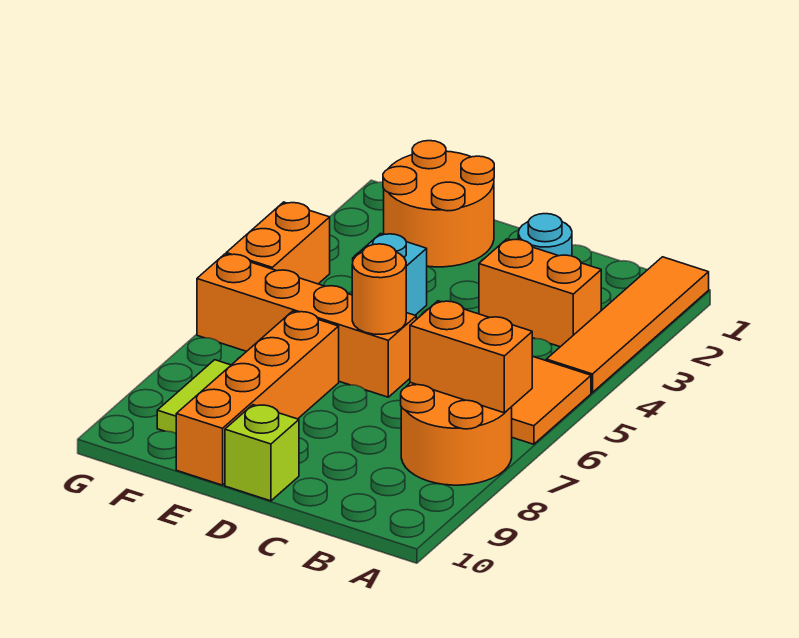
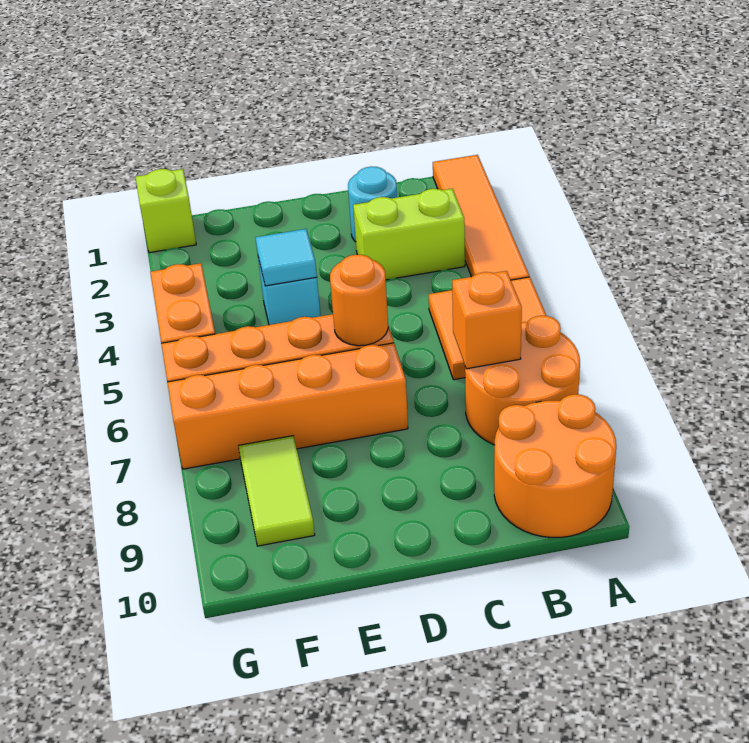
orange 1x2 brick [410,301,532,413] -> orange 1x1 brick [452,271,522,369]
orange 1x2 brick [479,239,601,347] -> lime 1x2 brick [353,189,465,280]
lime 1x1 brick [225,405,299,501] -> lime 1x1 brick moved to [136,169,196,253]
orange 2x2 round brick [383,141,494,267] -> orange 2x2 round brick moved to [494,394,616,537]
none -> cyan 1x1 tile [255,229,317,286]
orange 1x4 brick [176,311,339,485] -> orange 1x4 brick turned to [167,343,408,469]

